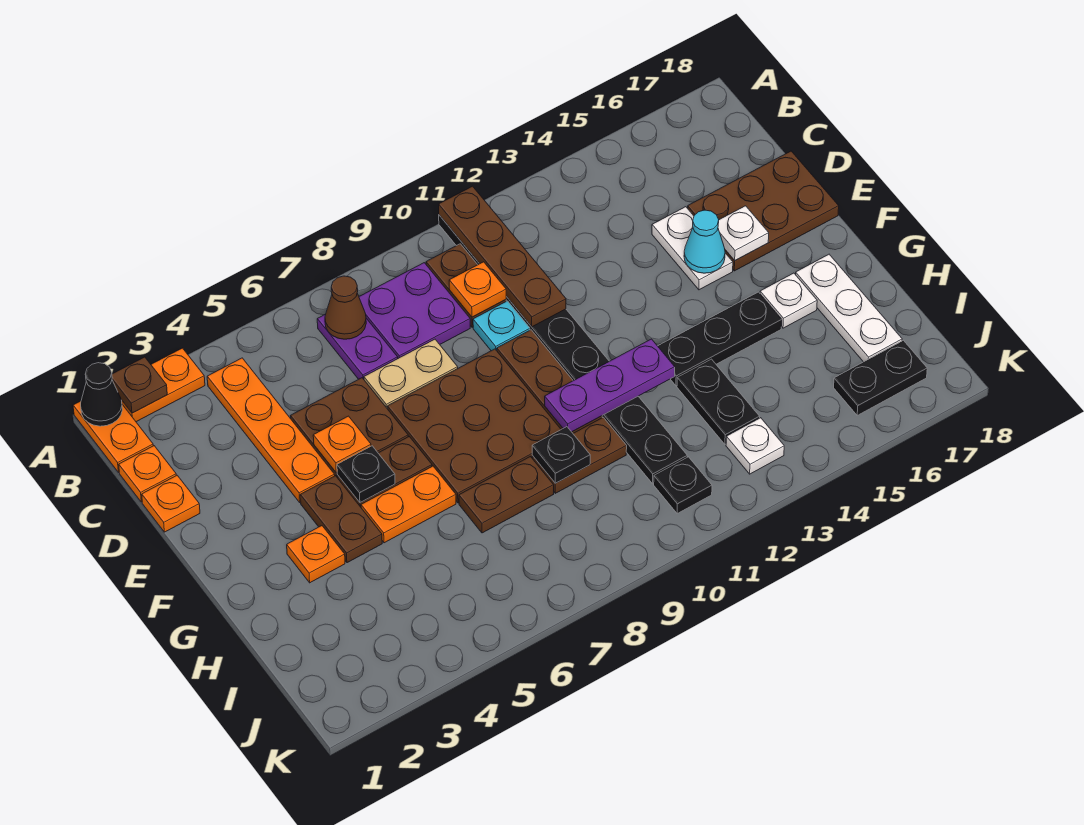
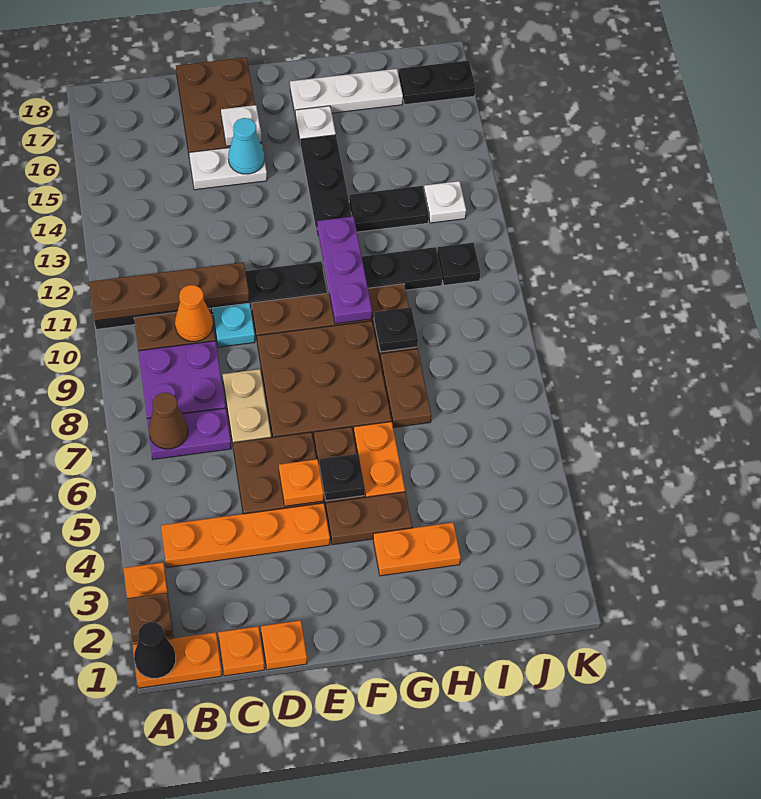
orange 1x1 plate [449,262,506,317] -> orange 1x1 cone [175,285,213,341]
orange 1x1 plate [287,526,345,583] -> orange 1x2 plate [373,523,461,576]
black 1x2 plate [834,340,927,415] -> black 1x2 plate turned to [399,60,475,105]

